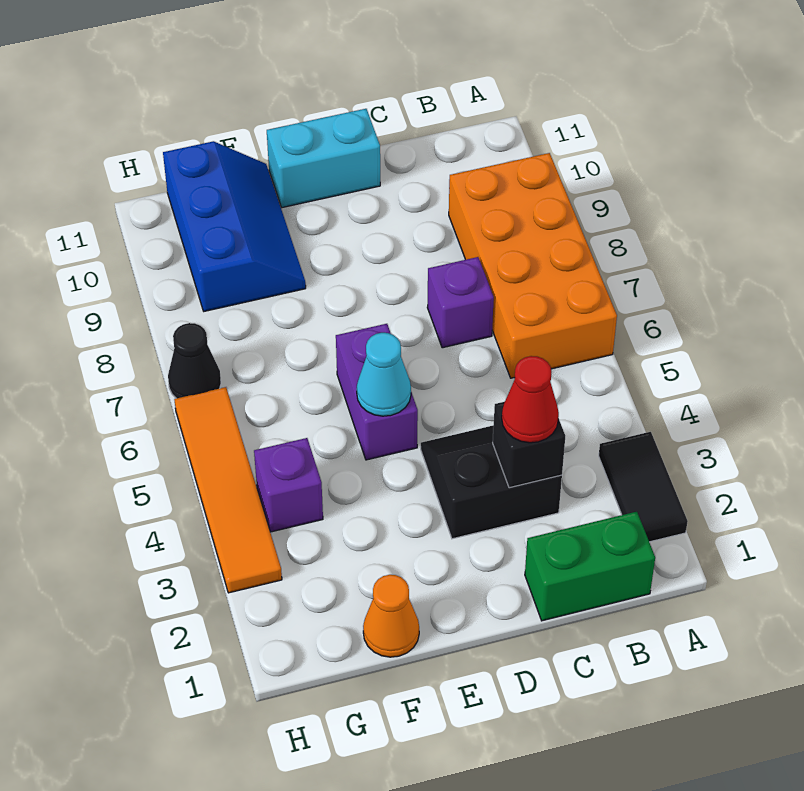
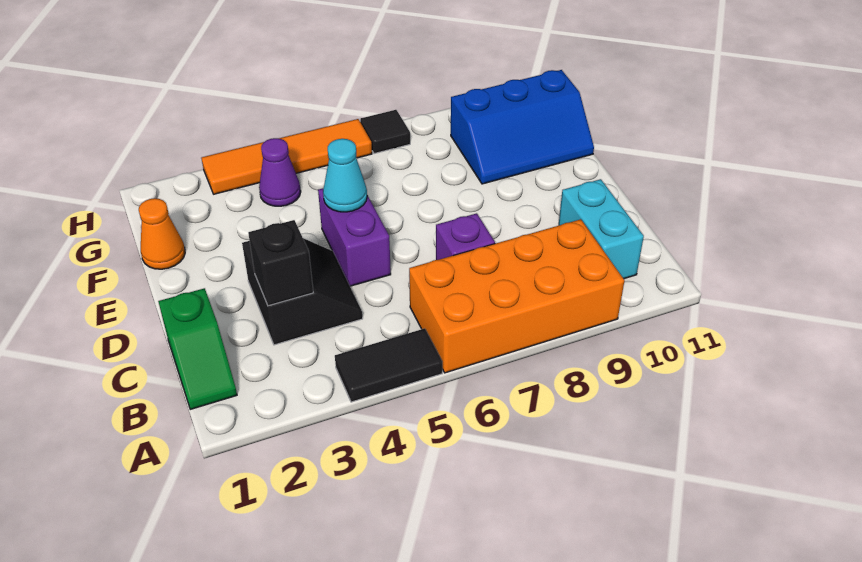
black 1x2 tile [599,432,688,542] -> black 1x2 tile moved to [335,328,442,402]
green 1x2 brick [525,512,655,621] -> green 1x2 slope [158,288,237,409]
red 1x1 cone [502,356,559,443] -> none
cyan 1x2 brick [267,109,380,208] -> cyan 1x2 brick moved to [558,179,644,279]
purple 1x2 brick [336,324,418,460] -> purple 1x2 brick turned to [318,188,391,286]
purple 1x1 brick [254,438,323,532] -> purple 1x1 cone [259,138,301,206]
black 1x1 cone [168,323,221,398] -> black 1x1 tile [360,110,410,154]

